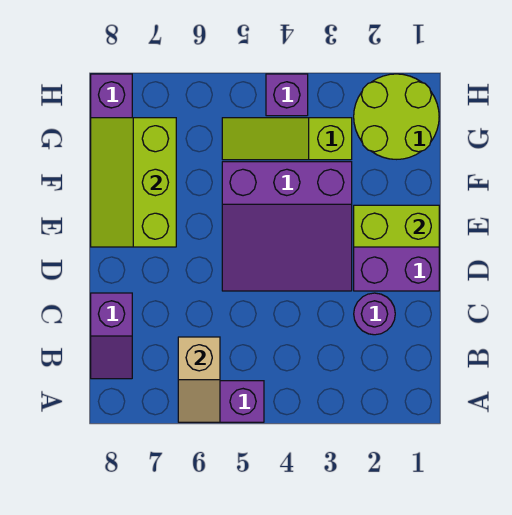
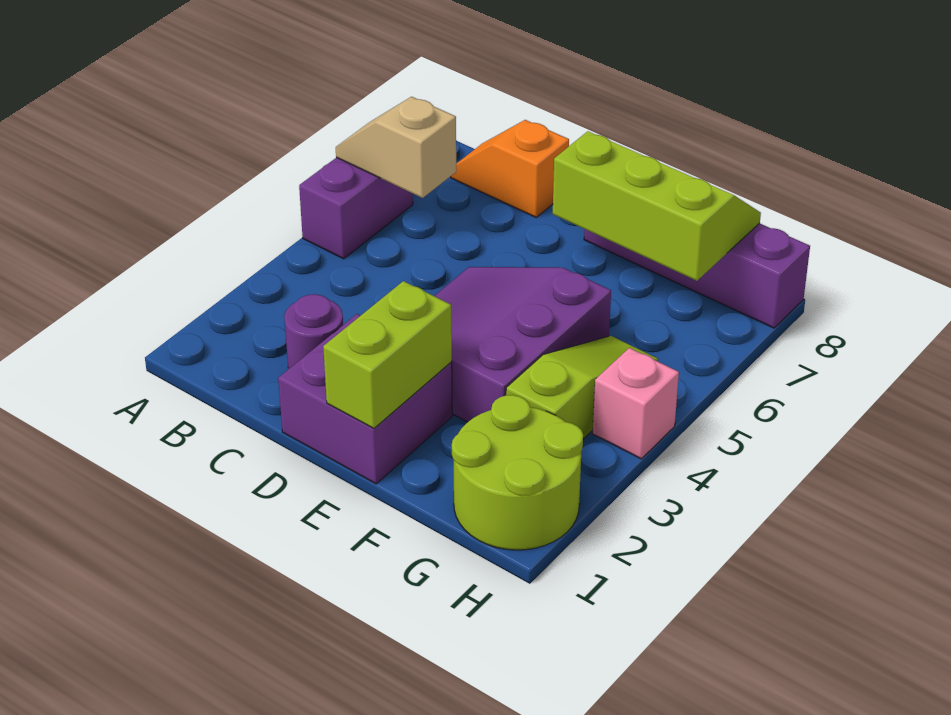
purple 1x2 slope [91,293,132,379] -> orange 1x2 slope [451,120,569,217]
purple 1x1 brick [266,74,308,116] -> pink 1x1 brick [593,348,679,459]

